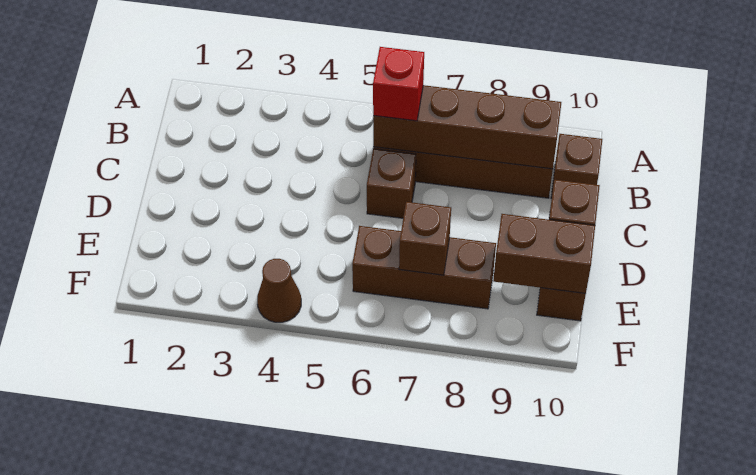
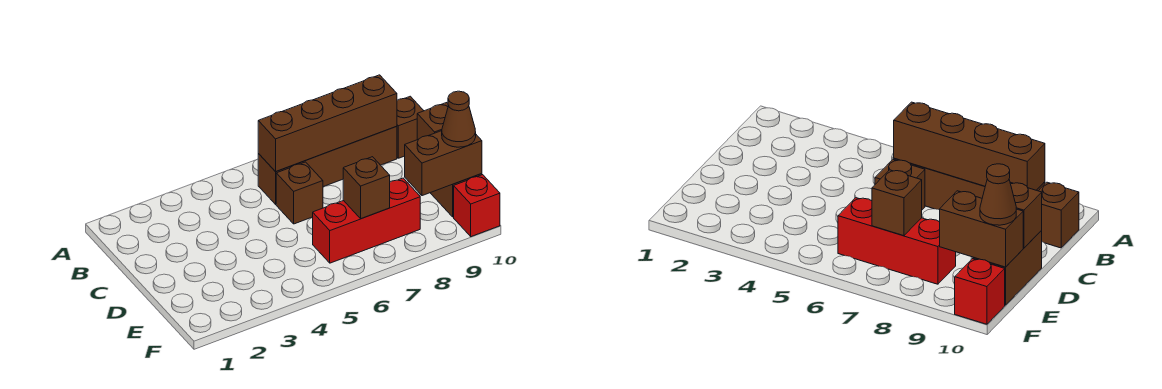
red 1x1 brick [373,47,424,121] -> red 1x1 brick moved to [454,175,500,237]
brown 1x3 brick [352,226,496,309] -> red 1x3 brick [313,178,420,263]
brown 1x1 cone [257,259,301,322] -> brown 1x1 cone moved to [442,91,476,147]

